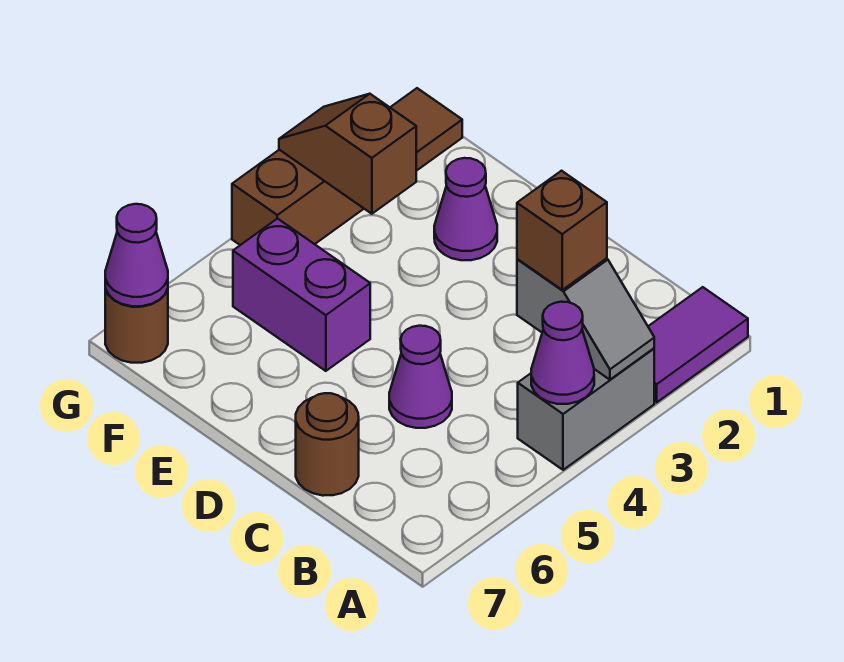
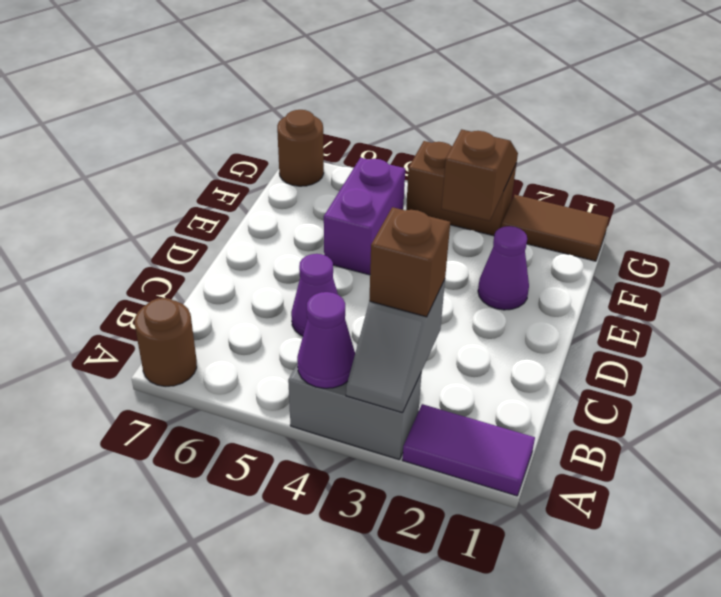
brown 1x1 round brick [296,393,359,496] -> brown 1x1 round brick moved to [135,298,197,386]
purple 1x1 cone [105,204,168,306] -> none

